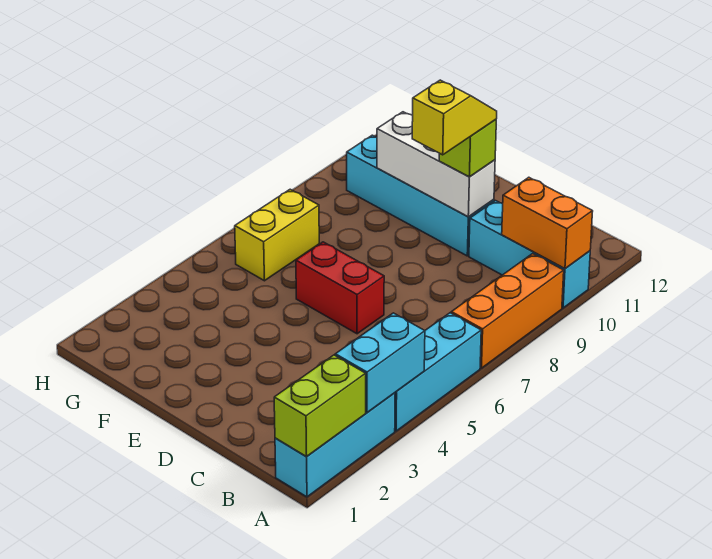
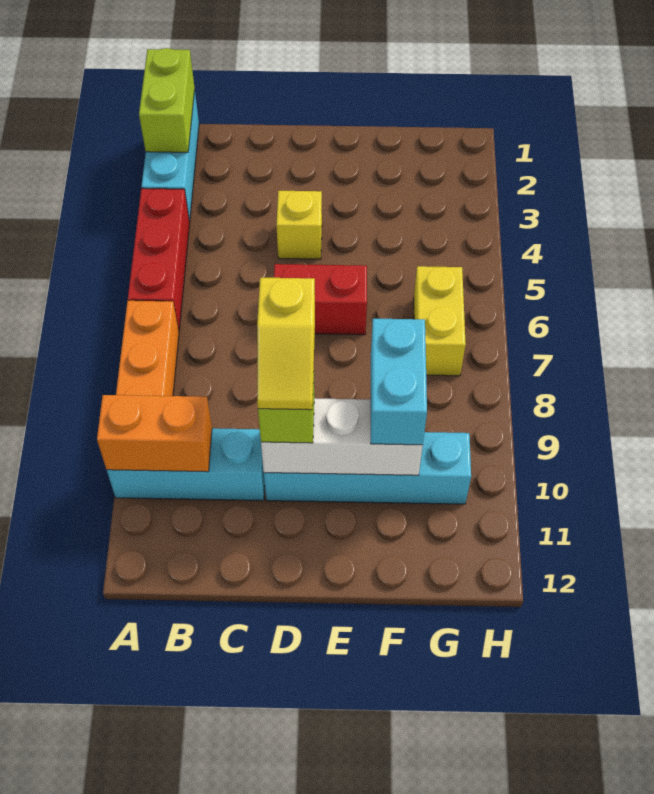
cyan 1x2 brick [335,313,425,413] -> cyan 1x2 brick moved to [371,319,427,445]
cyan 1x3 brick [395,313,481,431] -> red 1x3 brick [128,188,190,330]
none -> yellow 1x1 brick [276,191,322,259]

